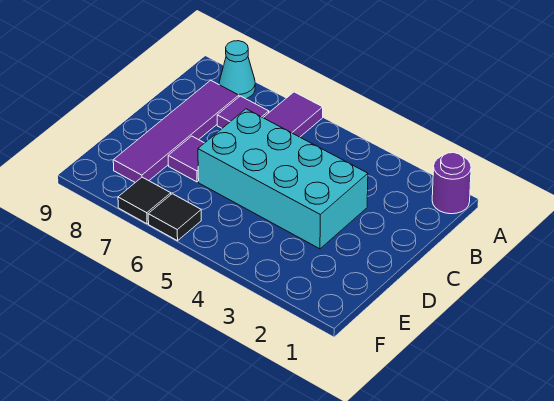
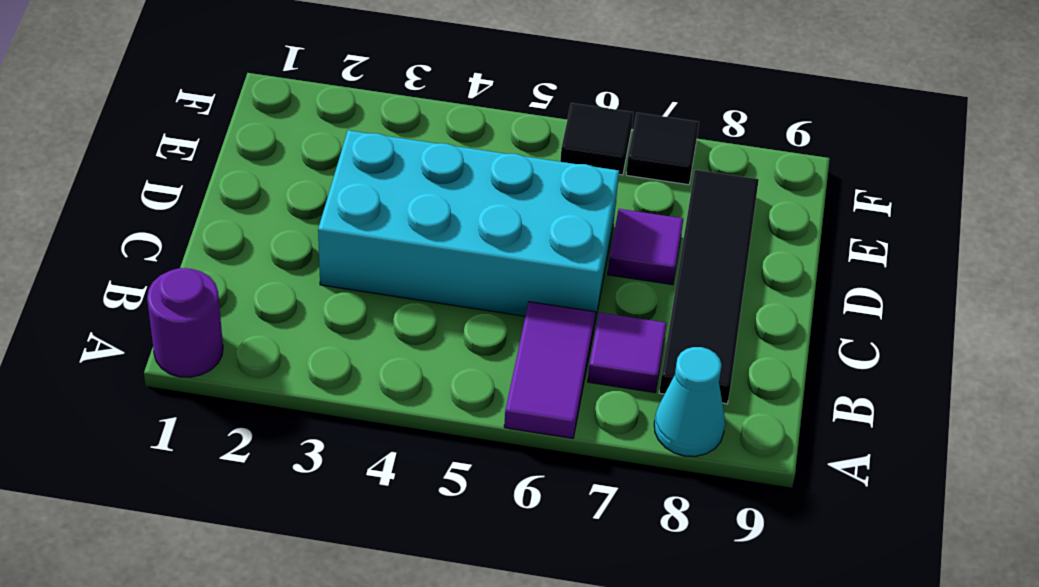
purple 1x4 tile [113,80,239,182] -> black 1x4 tile [659,170,759,404]

